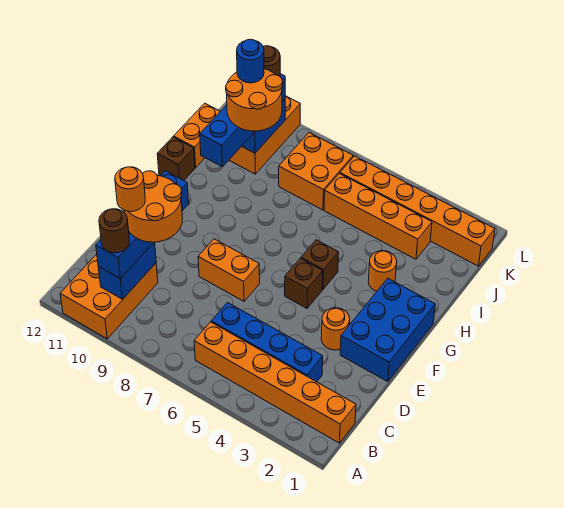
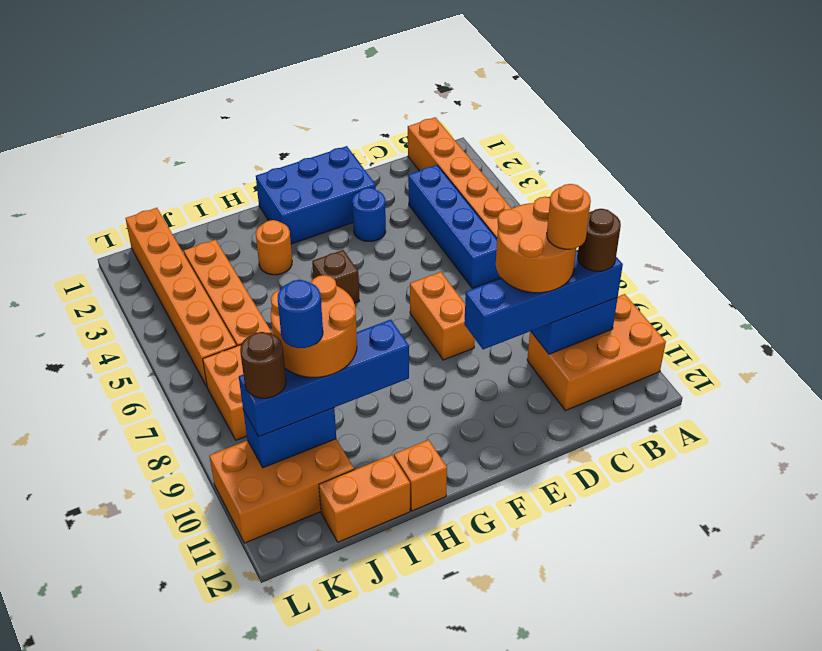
orange 1x1 round brick [321,308,350,350] -> blue 1x1 round brick [352,188,386,241]
brown 1x1 brick [285,258,323,308] -> none
brown 1x1 brick [157,137,195,180] -> orange 1x1 brick [394,440,447,511]

